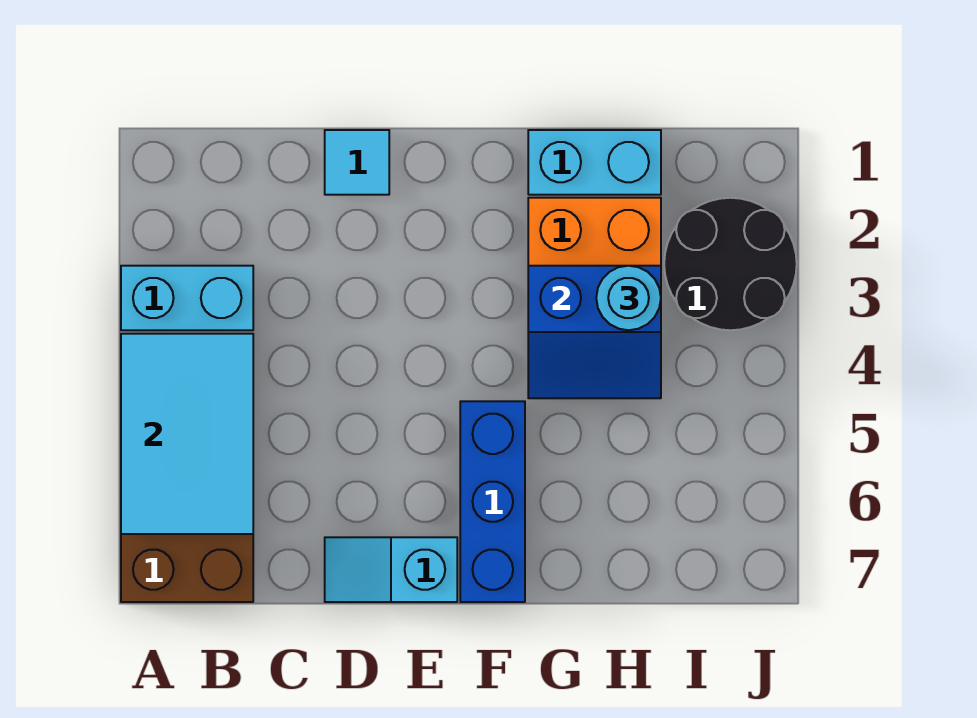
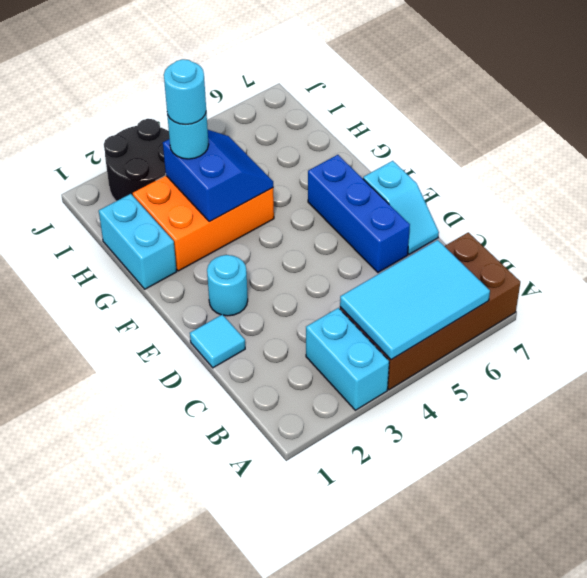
none -> cyan 1x1 round brick [207,255,248,316]
blue 1x3 brick [460,401,525,602] -> blue 1x3 brick turned to [308,155,410,272]
none -> cyan 1x1 round brick [164,59,206,124]

